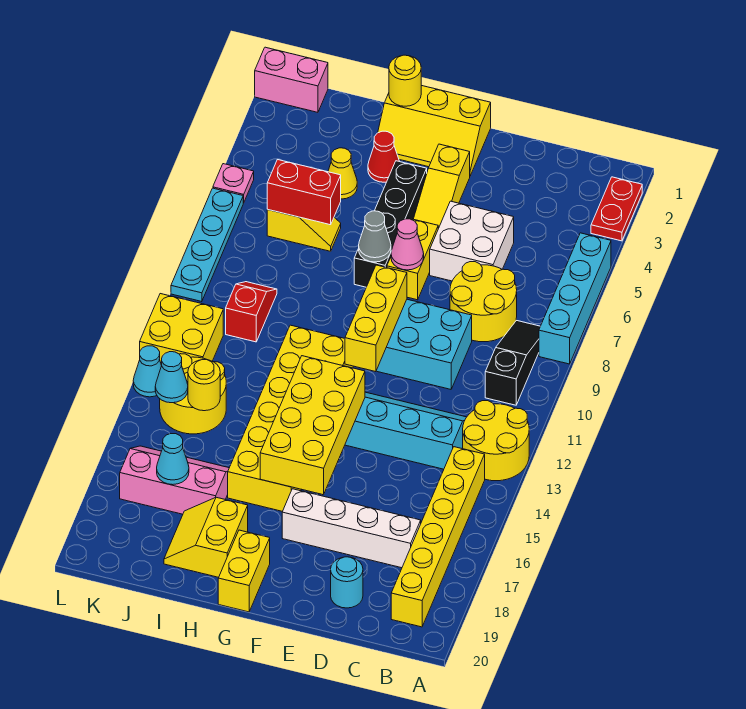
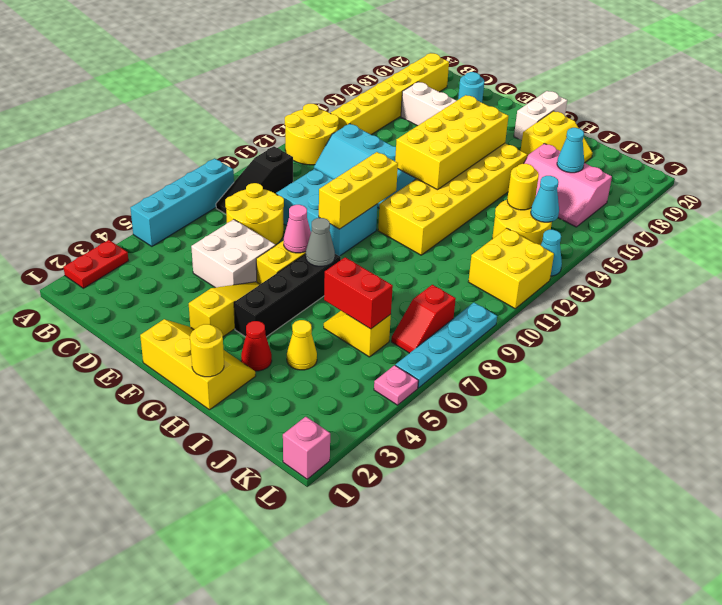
yellow 1x2 brick [218,530,270,612] -> white 1x2 brick [514,91,567,140]
red 1x2 slope [226,282,277,342] -> red 1x2 slope moved to [391,285,456,353]
pink 1x2 brick [255,47,328,112] -> pink 1x1 brick [283,417,330,479]

